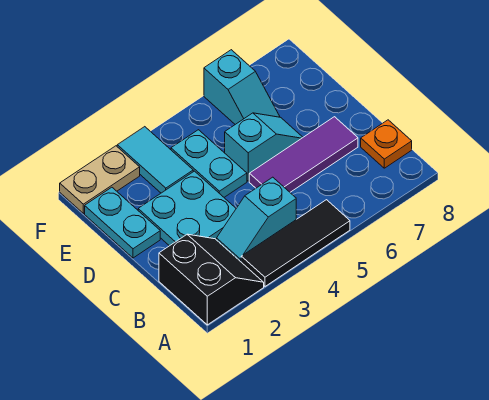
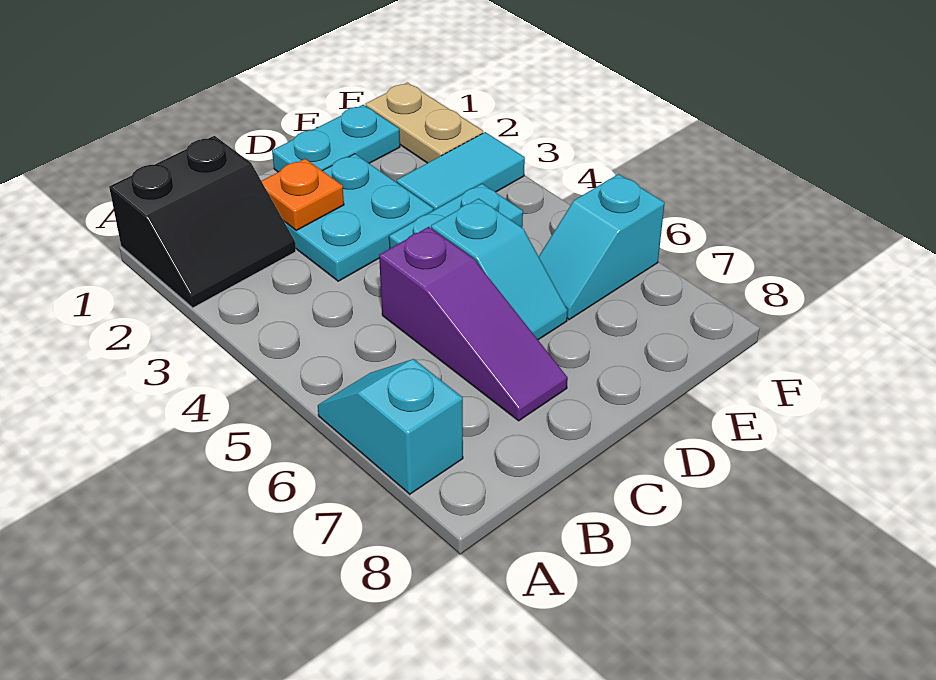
black 1x3 tile [241,200,350,286] -> none
cyan 1x2 slope [217,177,296,262] -> cyan 1x2 slope moved to [318,359,463,494]
orange 1x1 plate [361,120,412,168] -> orange 1x1 plate moved to [262,159,344,230]
purple 1x3 tile [249,117,358,192] -> purple 1x3 slope [379,227,568,421]

